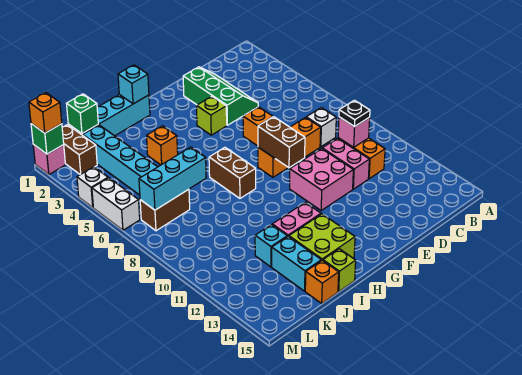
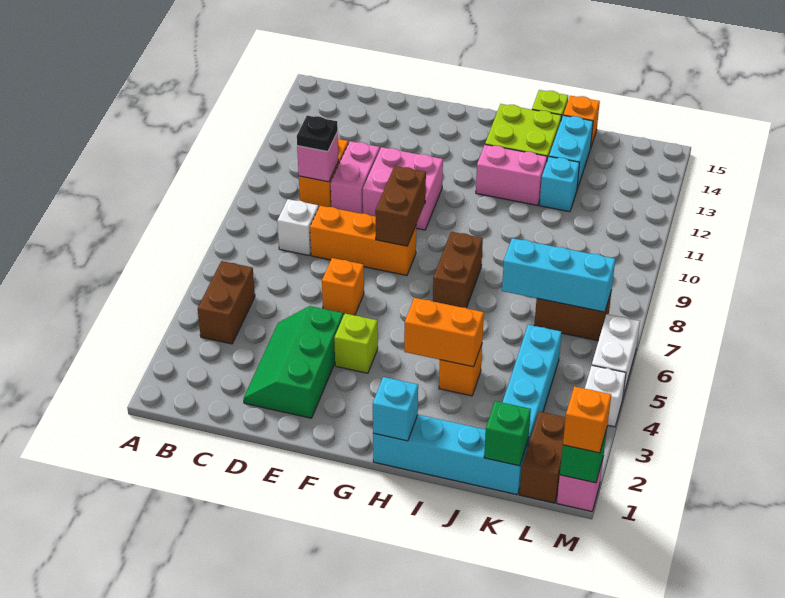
none -> brown 1x2 brick [198,261,255,344]
none -> orange 1x2 brick [404,298,484,367]

